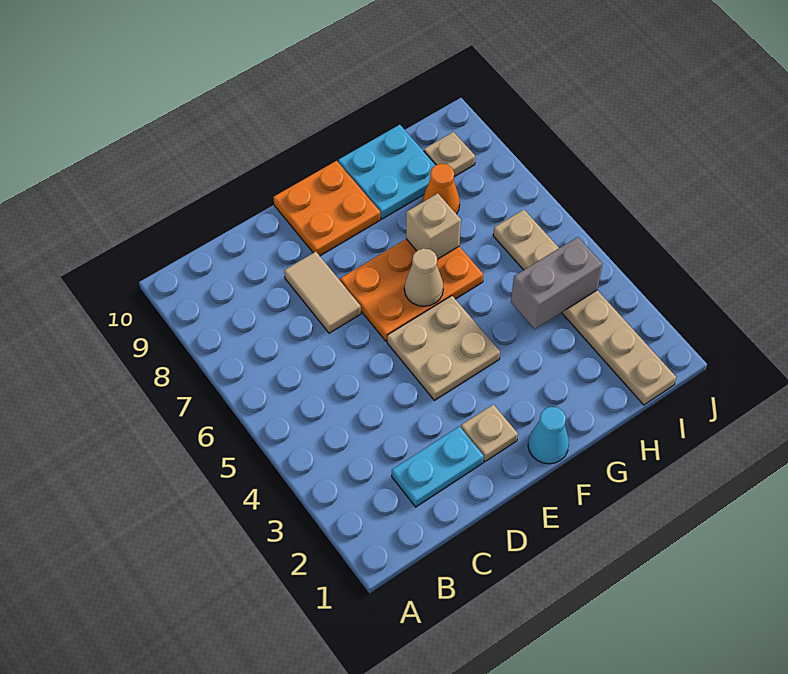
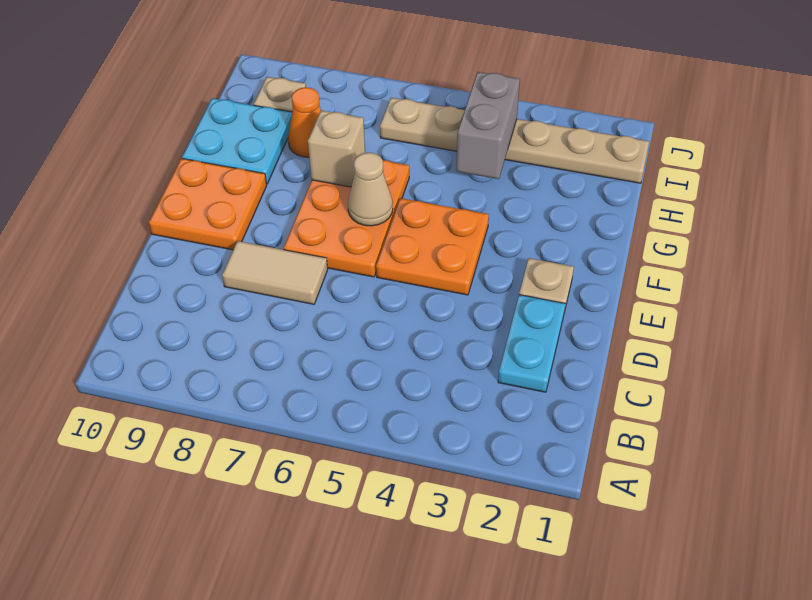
tan 2x2 plate [387,296,500,400] -> orange 2x2 plate [376,198,489,295]
cyan 1x1 cone [528,407,569,464] -> none

